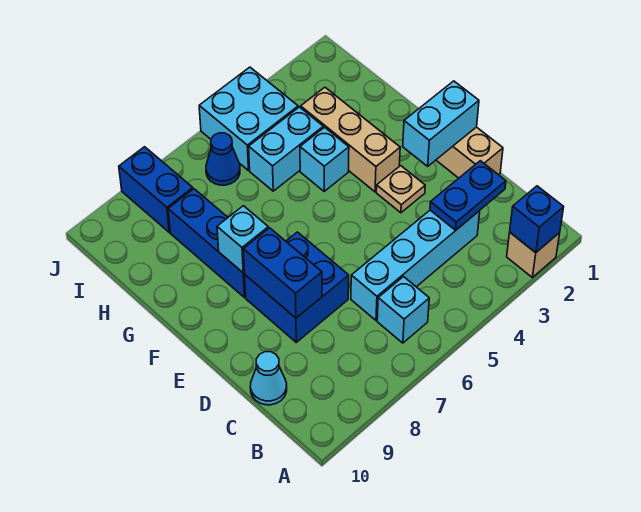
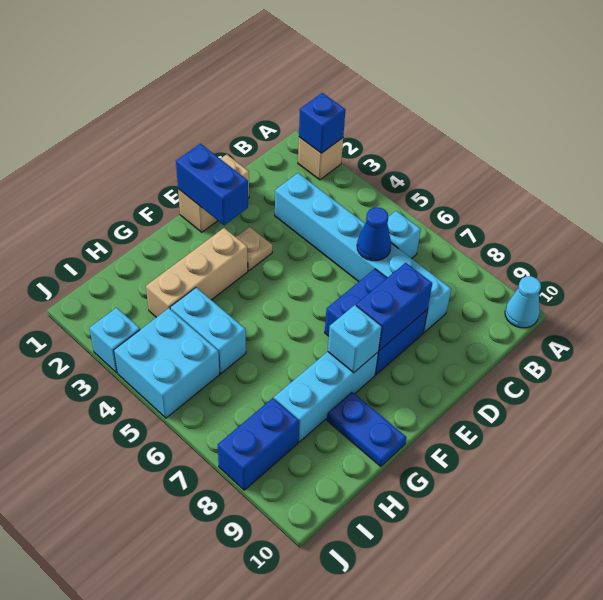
blue 1x2 plate [430,161,506,230] -> blue 1x2 plate moved to [327,392,406,467]
cyan 1x4 brick [351,210,480,320] -> cyan 1x6 brick [275,173,451,333]
cyan 1x1 cone [250,352,287,405] -> cyan 1x1 cone moved to [505,276,541,328]
cyan 1x2 brick [403,81,479,166] -> blue 1x2 brick [176,144,248,225]
blue 1x3 brick [168,189,246,297] -> cyan 1x3 brick [274,352,378,442]
cyan 1x1 brick [300,127,349,191] -> cyan 1x1 brick moved to [89,308,140,373]
blue 1x1 cone [206,133,240,185] -> blue 1x1 cone moved to [357,207,391,261]

